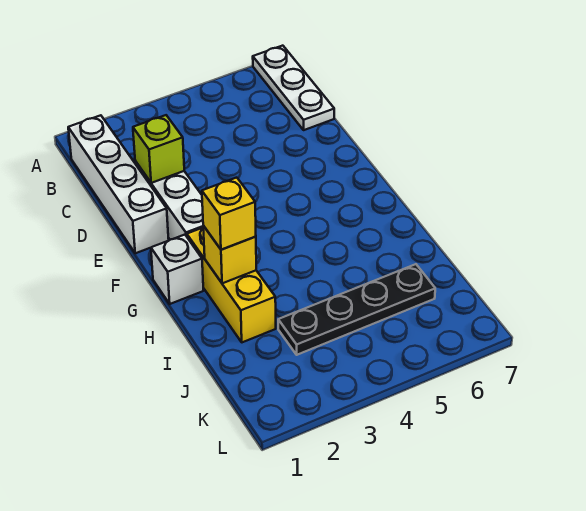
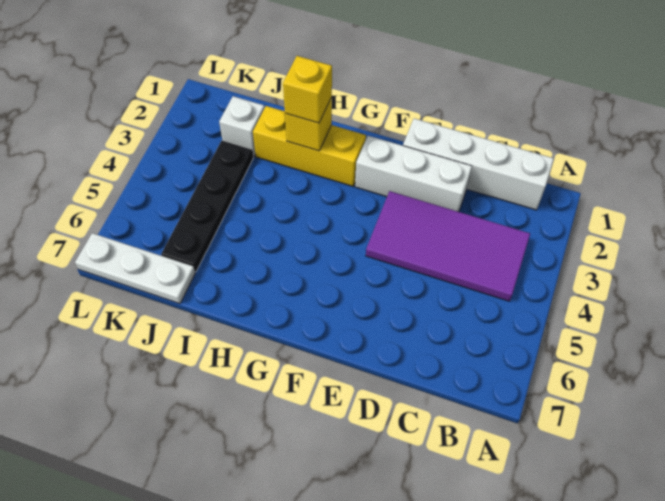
white 1x3 plate [253,46,334,130] -> white 1x3 plate moved to [75,233,195,304]
none -> purple 2x4 tile [366,191,530,301]
lime 1x1 brick [133,115,184,183] -> none
white 1x1 brick [151,235,203,304] -> white 1x1 brick moved to [219,96,264,156]

